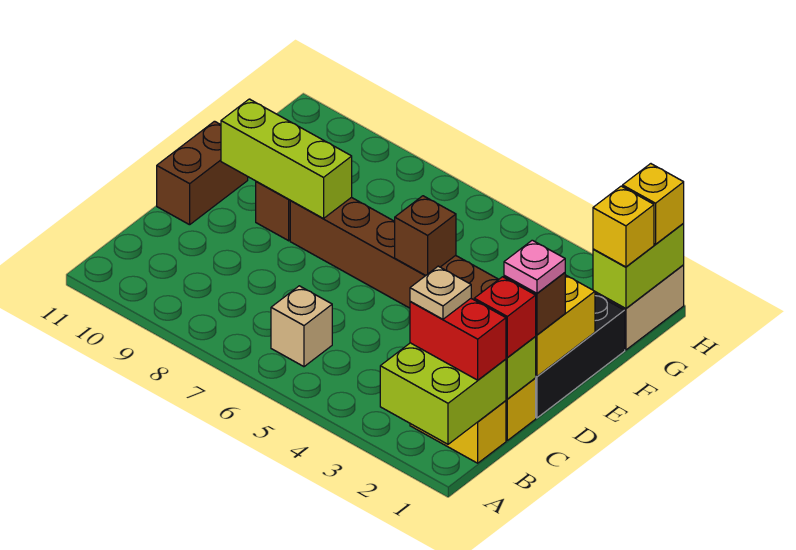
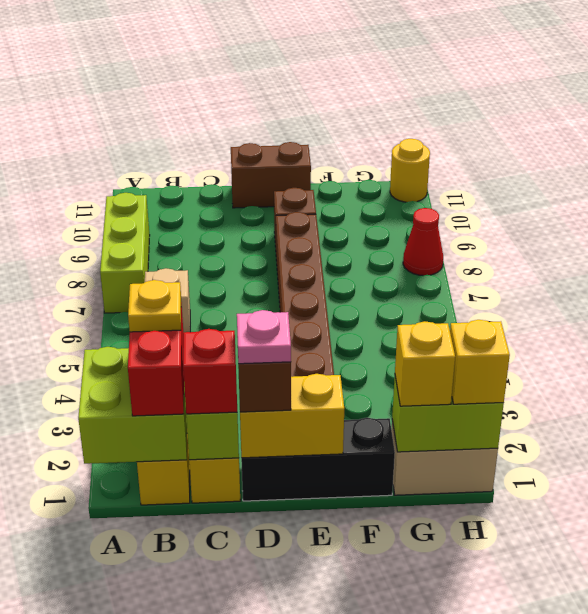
tan 1x1 plate [410,266,471,319] -> yellow 1x1 plate [128,280,181,332]
brown 1x1 brick [395,196,456,276] -> none
lime 1x3 brick [221,99,352,218] -> lime 1x3 brick moved to [100,193,150,313]
none -> red 1x1 cone [403,208,443,275]
none -> yellow 1x1 round brick [390,139,430,202]

